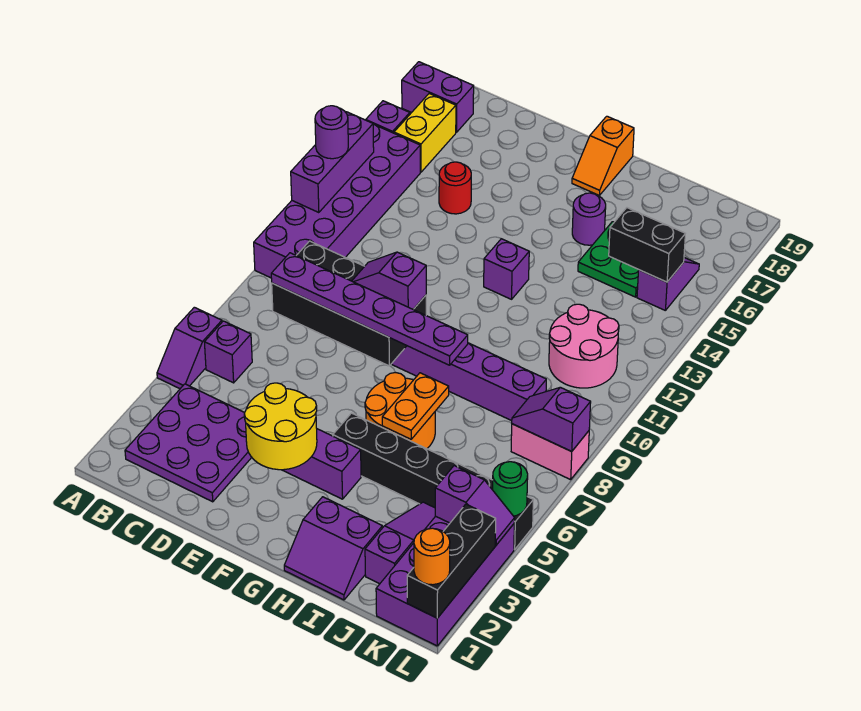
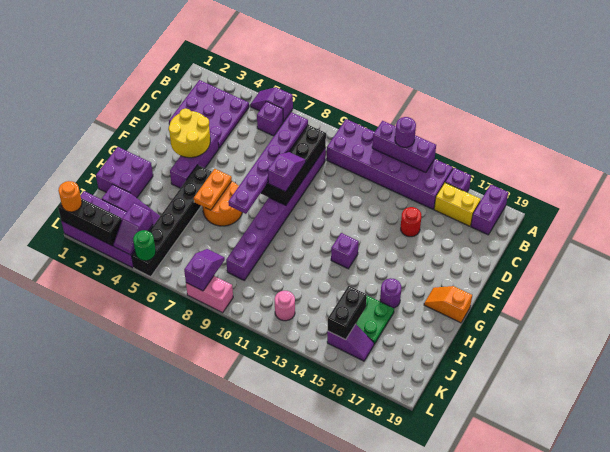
purple 2x2 slope [284,497,382,600] -> purple 2x2 brick [96,147,153,198]
orange 1x2 plate [382,373,449,439] -> orange 1x2 plate turned to [194,169,232,210]
pink 2x2 round brick [549,304,619,388] -> pink 1x1 round brick [275,291,295,321]
pink 1x2 brick [511,424,589,480] -> pink 1x2 brick turned to [186,276,233,313]

